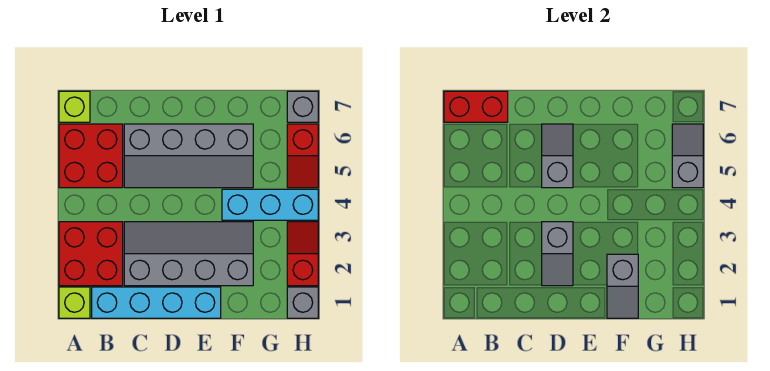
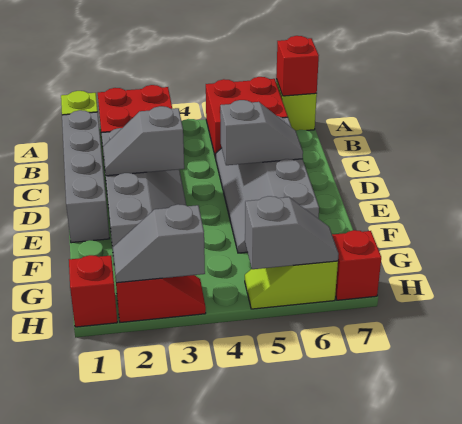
red 1x2 brick [444,91,508,122] -> red 1x1 brick [276,36,319,96]
cyan 1x4 brick [92,287,221,318] -> grey 1x4 brick [62,110,110,243]
grey 1x2 slope [607,254,638,318] -> grey 1x2 slope moved to [113,204,205,283]
cyan 1x3 brick [222,189,318,220] -> none
grey 1x1 brick [287,287,318,318] -> red 1x1 brick [69,255,117,327]
red 1x2 slope [287,124,318,188] -> lime 1x2 slope [245,261,338,309]
grey 1x1 brick [287,91,318,122] -> red 1x1 brick [332,230,381,300]

